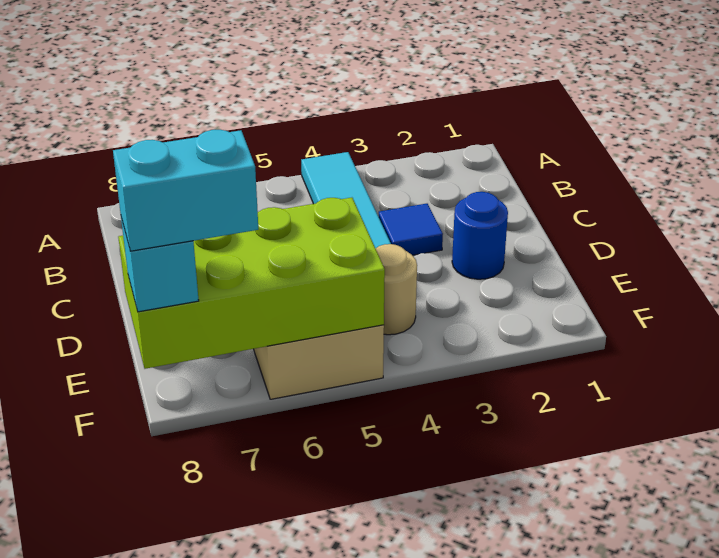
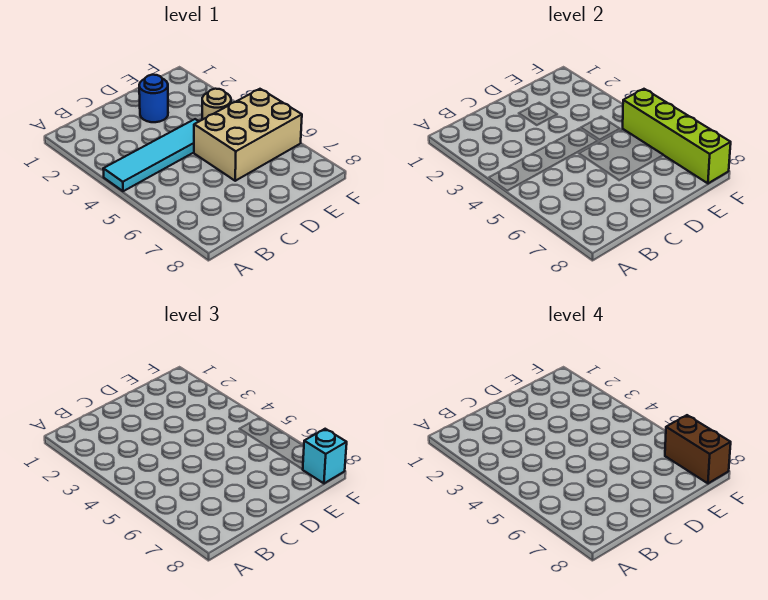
blue 1x1 tile [379,204,443,255] -> none
lime 2x4 brick [118,198,385,369] -> lime 1x4 brick [623,89,731,183]
cyan 1x2 brick [113,130,258,251] -> brown 1x2 brick [665,415,731,483]

